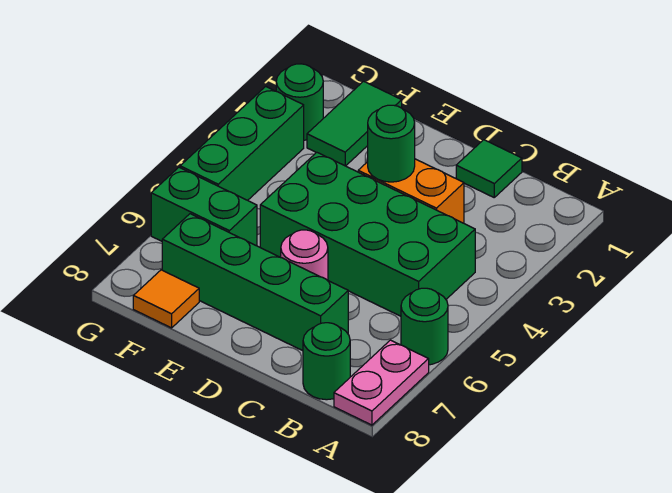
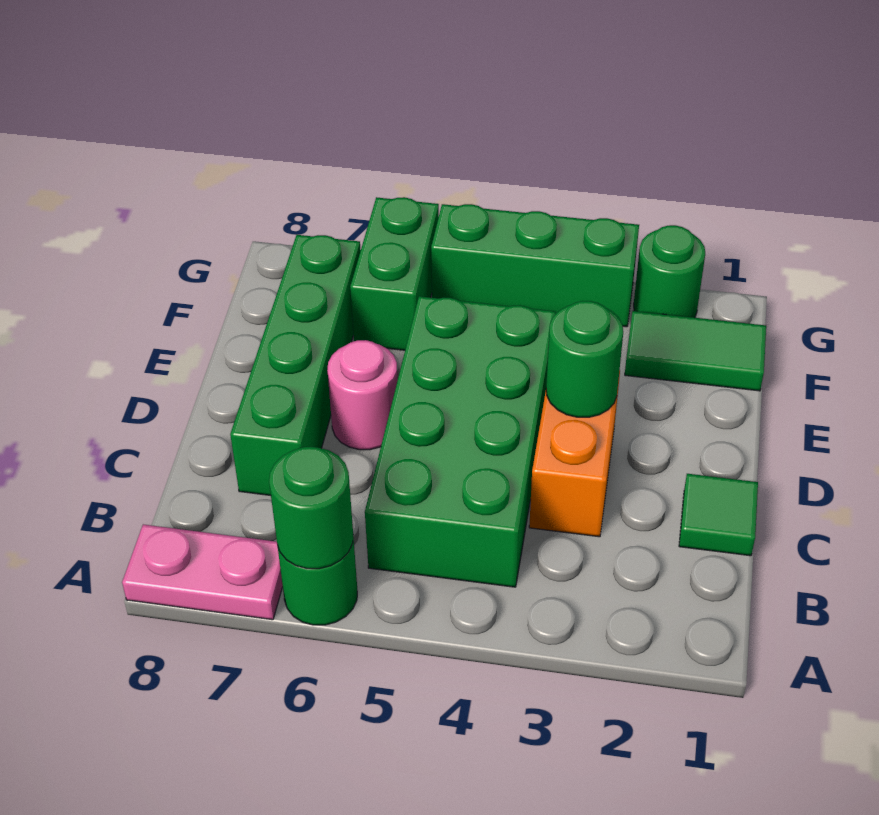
green 1x1 round brick [303,323,350,400] -> green 1x1 round brick moved to [269,447,353,569]
orange 1x1 tile [133,270,199,328] -> none

